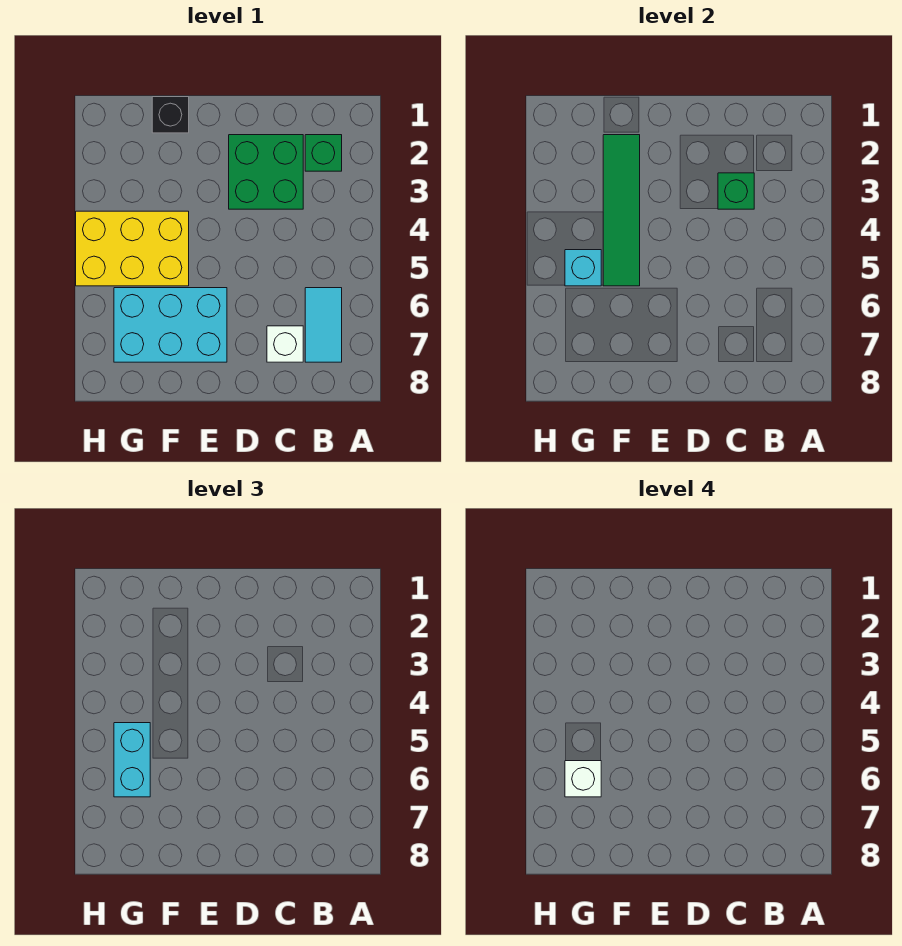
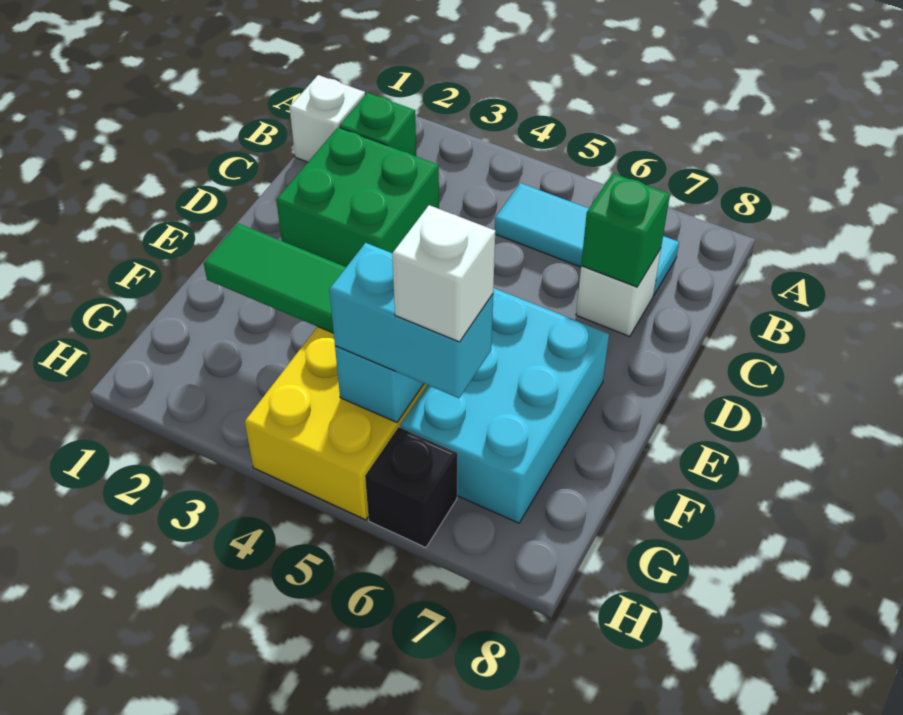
none -> white 1x1 brick [289,75,365,162]
cyan 1x2 tile [305,288,342,362] -> cyan 1x3 tile [495,183,679,295]
green 1x1 brick [718,173,754,209] -> green 1x1 brick moved to [581,173,670,287]
black 1x1 brick [152,97,189,133] -> black 1x1 brick moved to [365,427,457,548]

